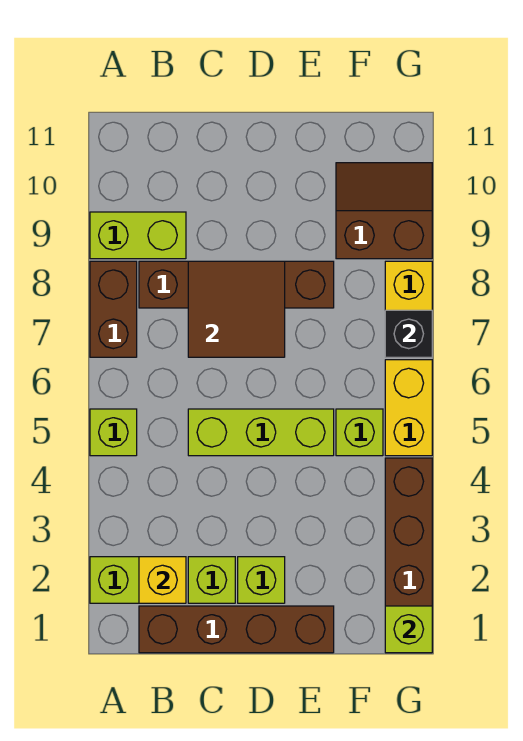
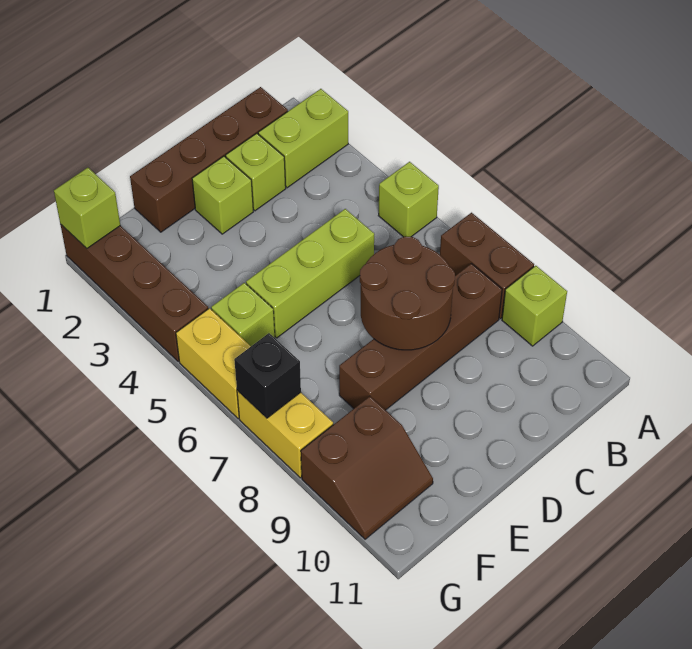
lime 1x2 brick [90,212,186,259] -> lime 1x1 brick [502,266,567,346]
yellow 1x1 brick [139,557,186,603] -> none
brown 2x2 tile [188,261,285,357] -> brown 2x2 round brick [360,236,455,350]

